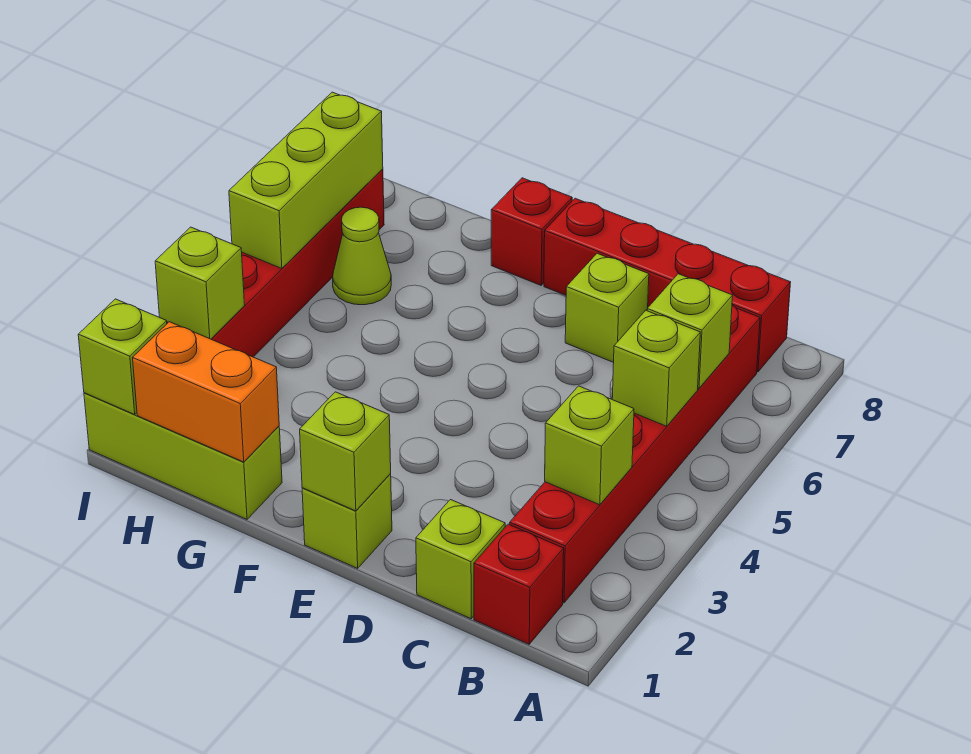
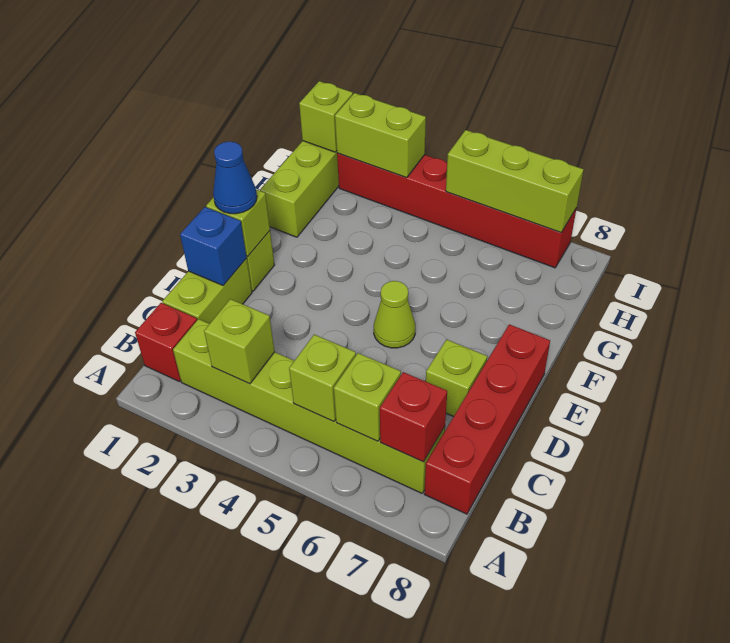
red 1x6 brick [510,305,760,603] -> lime 1x6 brick [173,319,445,493]
lime 1x1 brick [416,500,505,619] -> lime 1x2 brick [162,259,252,324]
none -> blue 1x1 brick [180,207,247,286]
none -> blue 1x1 cone [213,142,257,214]
red 1x1 brick [491,178,572,285] -> red 1x1 brick moved to [380,372,447,462]
orange 1x2 brick [133,322,279,462] -> none
lime 1x1 cone [332,207,391,305] -> lime 1x1 cone moved to [374,281,415,348]
lime 1x1 brick [155,227,245,339] -> lime 1x2 brick [335,93,426,178]

